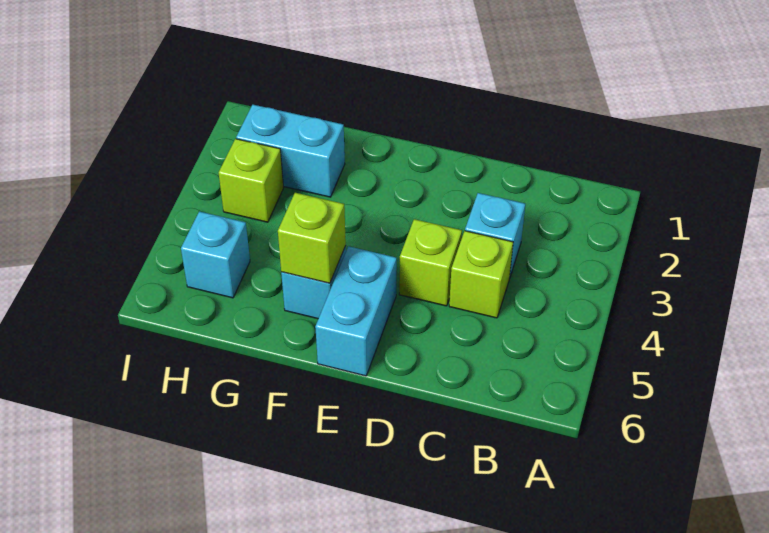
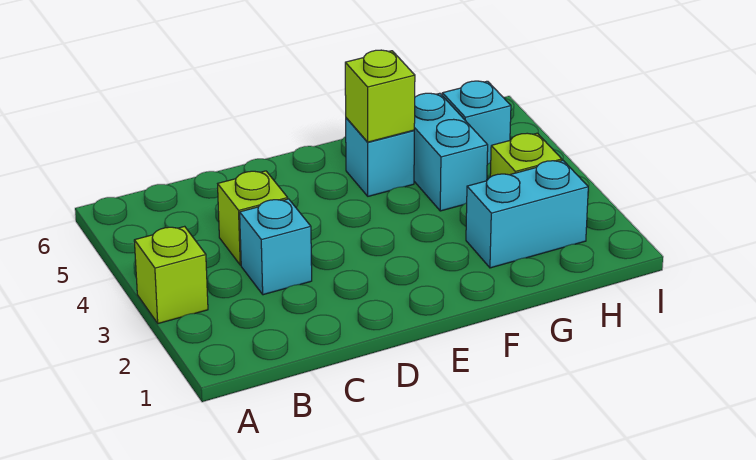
lime 1x1 brick [399,219,462,306] -> lime 1x1 brick moved to [134,226,208,324]
cyan 1x2 brick [315,246,397,376] -> cyan 1x2 brick moved to [414,93,488,211]

